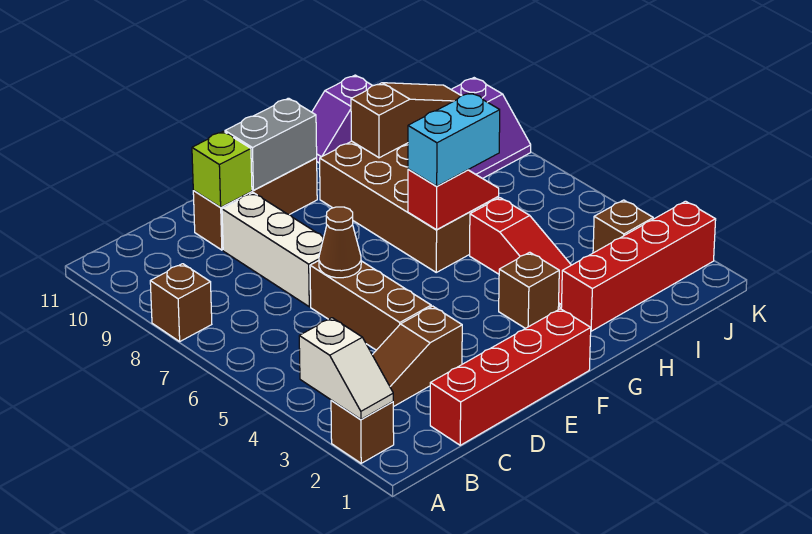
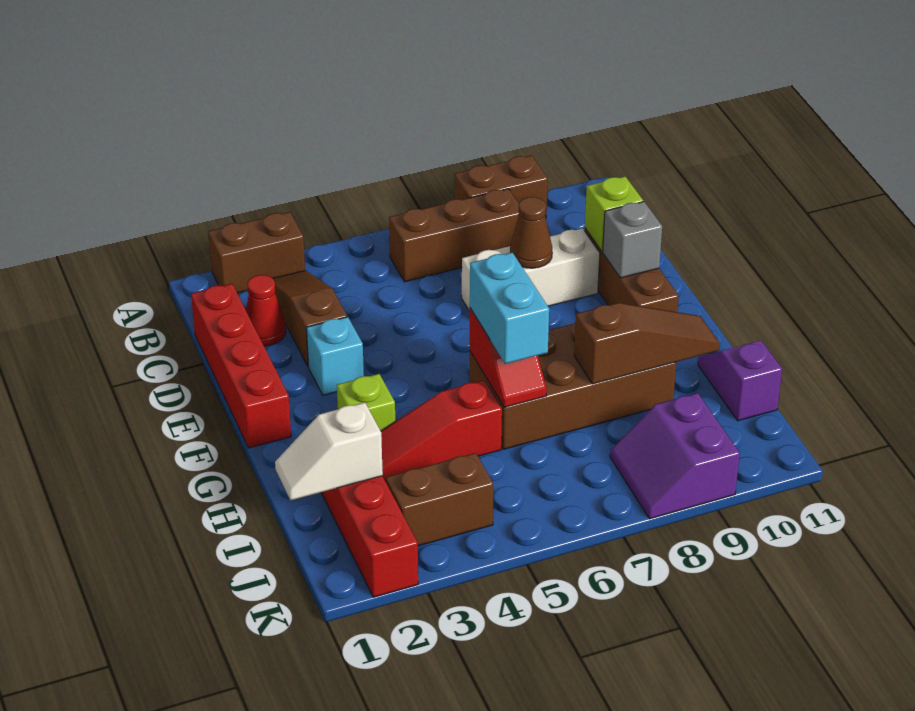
brown 1x1 brick [331,400,394,463] -> brown 1x2 brick [208,212,305,293]
white 1x2 slope [299,318,393,419] -> white 1x2 slope moved to [275,403,383,500]
brown 1x1 brick [150,264,212,341] -> brown 1x2 brick [455,156,548,218]
none -> red 1x1 cone [246,275,286,346]
brown 1x3 brick [310,261,431,350] -> brown 1x3 brick moved to [389,189,519,282]
brown 1x1 cone [319,207,361,278] -> brown 1x1 cone moved to [510,197,552,268]
none -> cyan 1x1 brick [306,317,364,395]
grey 1x2 brick [225,98,317,190] -> grey 1x1 brick [603,202,662,278]
brown 1x1 brick [499,252,559,329] -> lime 1x1 brick [337,374,395,431]
brown 1x3 slope [351,83,461,158] -> brown 1x3 slope turned to [574,303,720,384]
brown 1x1 brick [593,200,653,253] -> brown 1x2 brick [386,453,493,546]

